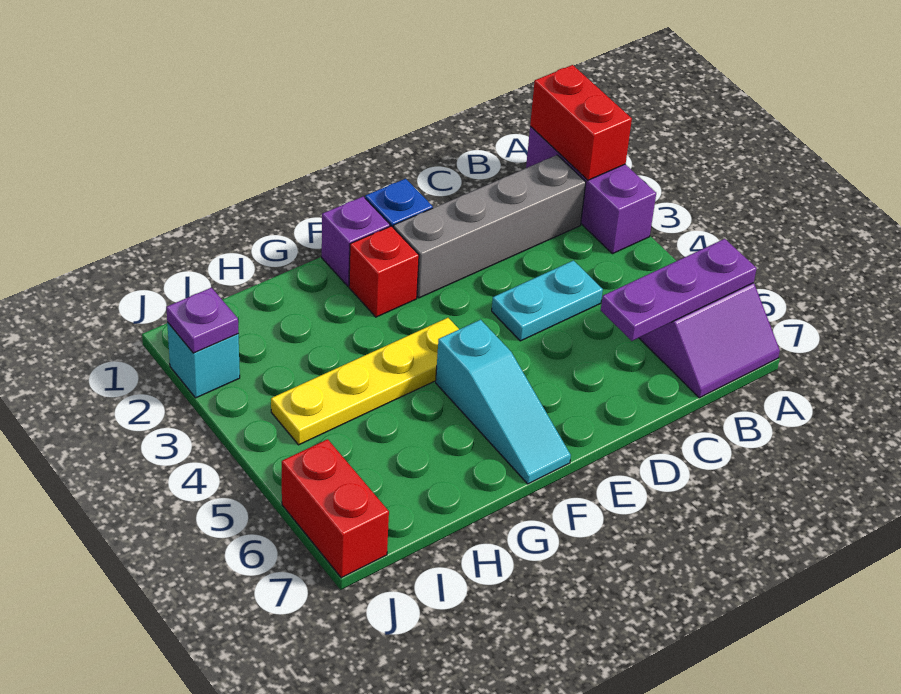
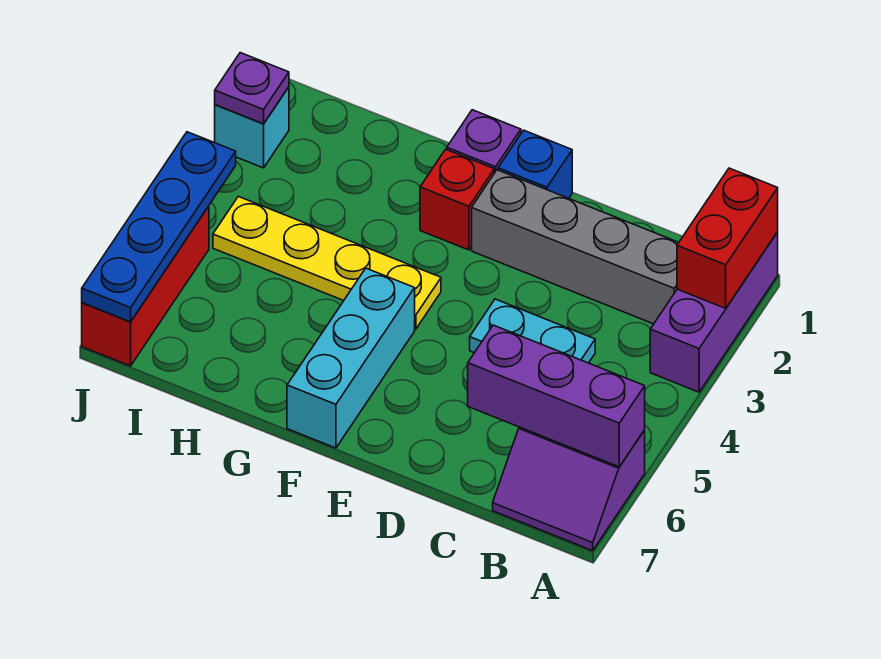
purple 1x3 plate [601,239,757,341] -> purple 1x3 brick [468,325,645,467]
cyan 1x3 slope [436,320,571,484] -> cyan 1x3 brick [287,268,415,448]
none -> blue 1x4 plate [82,132,236,322]
red 1x2 brick [282,439,389,578] -> red 1x3 brick [82,206,209,366]

